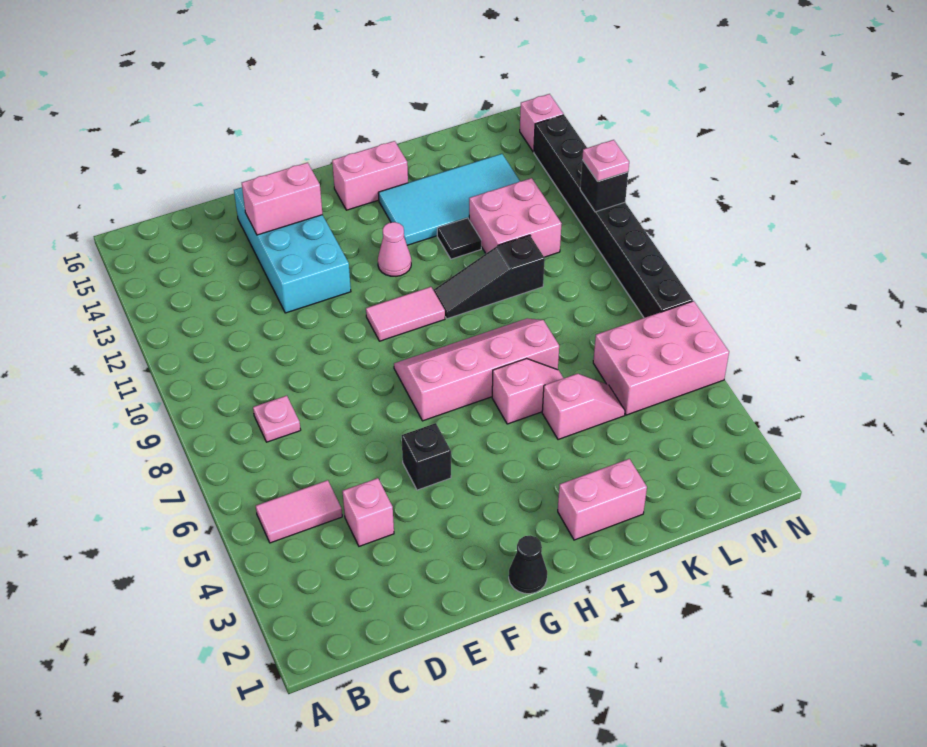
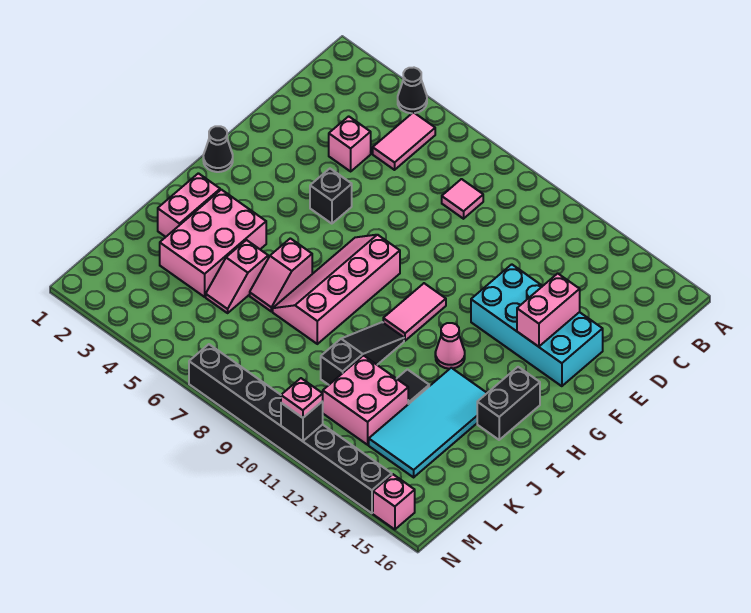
none -> black 1x1 cone [398,68,427,113]
pink 1x1 plate [253,396,301,442] -> pink 1x1 tile [442,179,483,219]
pink 2x4 slope [394,318,559,421] -> pink 2x4 slope turned to [273,235,400,344]
pink 1x2 brick [332,141,408,210] -> black 1x2 brick [477,367,540,440]
pink 2x3 brick [593,301,729,415] -> pink 2x3 brick moved to [160,190,266,297]

